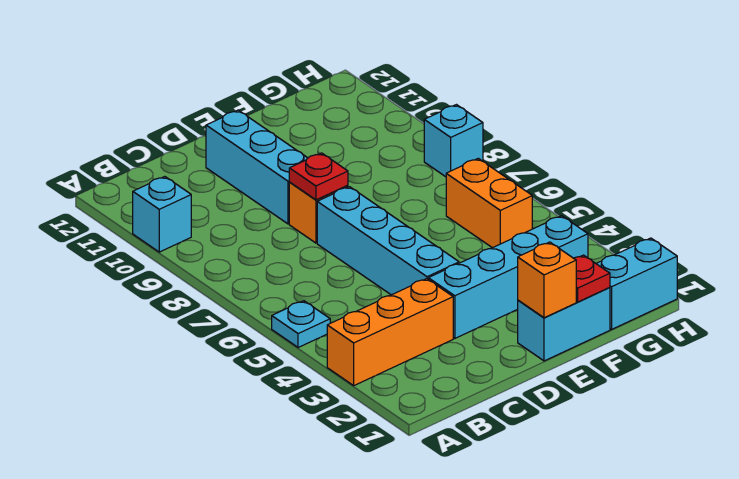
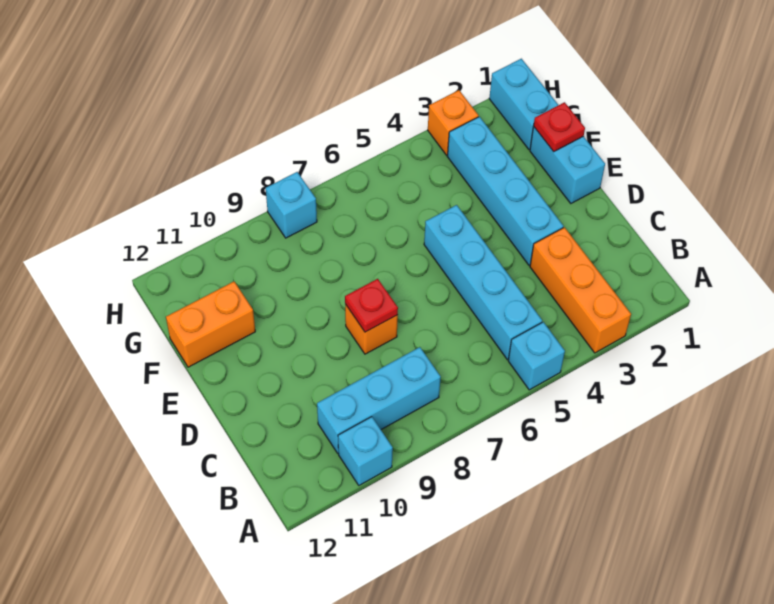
cyan 1x1 plate [272,301,330,348] -> cyan 1x1 brick [508,322,565,390]
cyan 1x4 brick [317,187,459,295] -> cyan 1x4 brick turned to [424,205,542,359]
cyan 1x3 brick [206,110,307,224] -> cyan 1x3 brick moved to [317,347,441,453]
orange 1x1 brick [518,242,576,318] -> orange 1x1 brick moved to [428,90,479,155]
orange 1x2 brick [446,158,532,248] -> orange 1x2 brick moved to [166,281,255,367]

